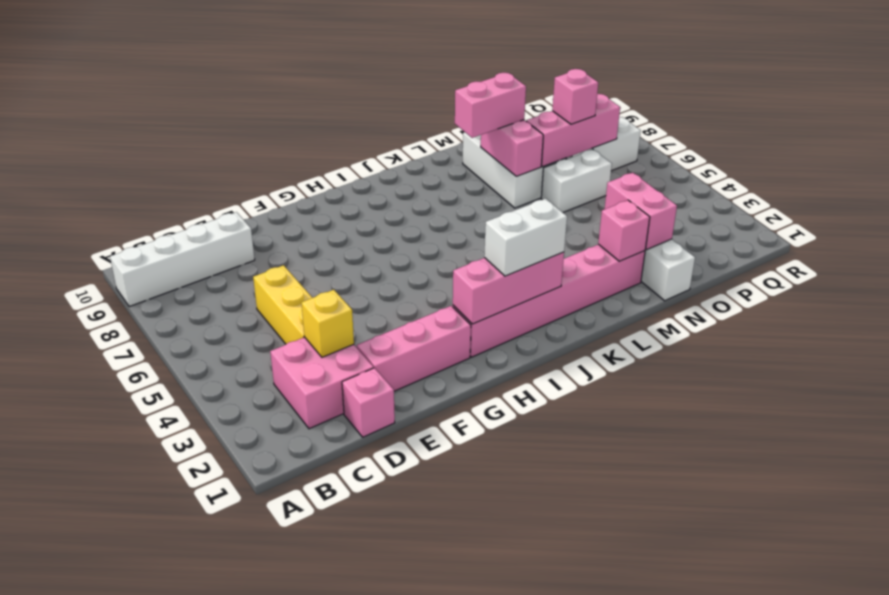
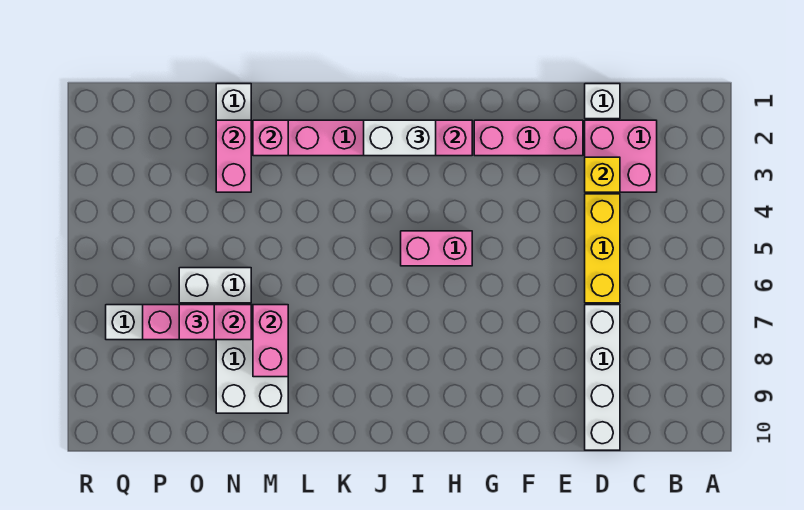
white 1x4 brick [110,212,255,307] -> white 1x4 brick turned to [585,305,620,450]
pink 1x1 brick [342,368,395,437] -> white 1x1 brick [585,84,620,119]
pink 1x2 brick [455,73,526,138] -> pink 1x2 brick moved to [401,231,472,266]

